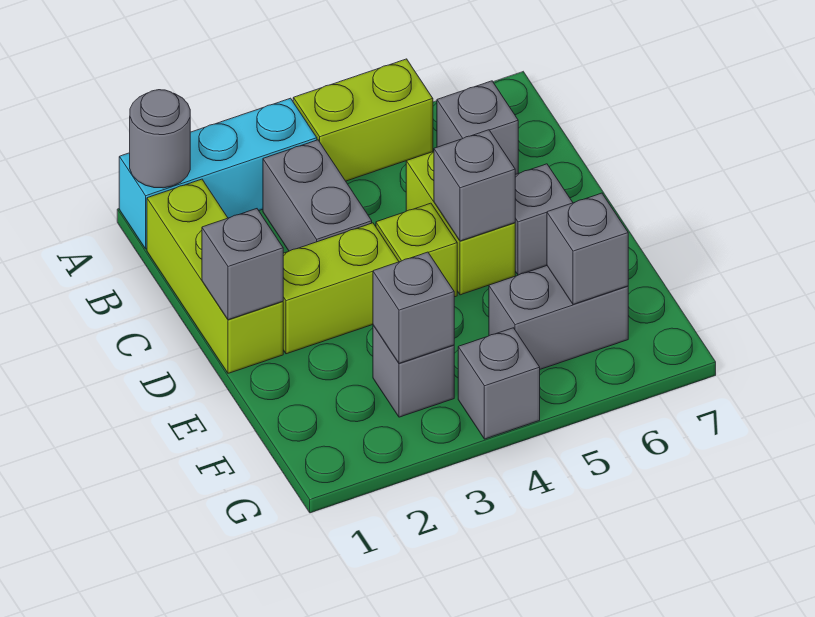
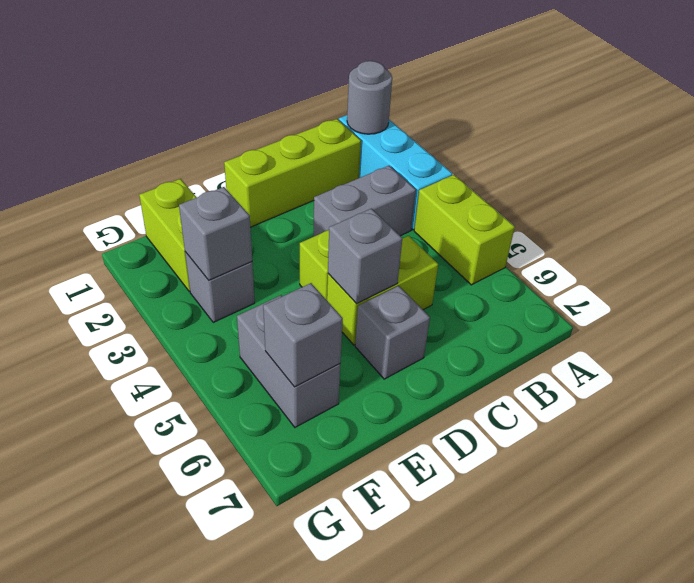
grey 1x1 brick [437,81,518,175] -> none
grey 1x1 brick [202,209,283,320] -> none
lime 1x2 brick [283,223,399,354] -> lime 1x2 brick moved to [139,179,197,292]
grey 1x1 brick [458,328,540,439] -> none

